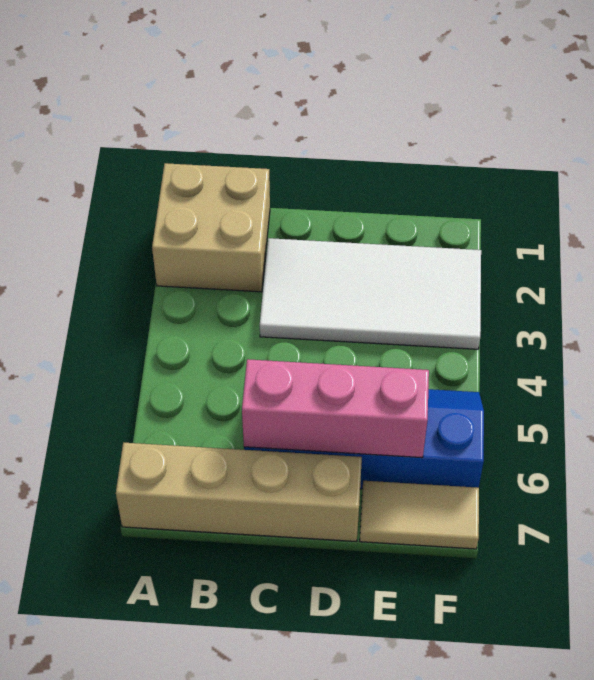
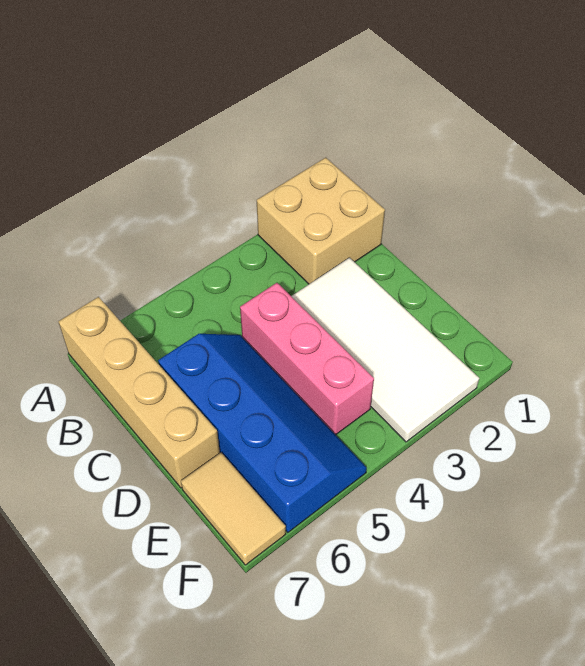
pink 1x3 brick [242,359,429,458] -> pink 1x3 brick moved to [240,283,374,435]

